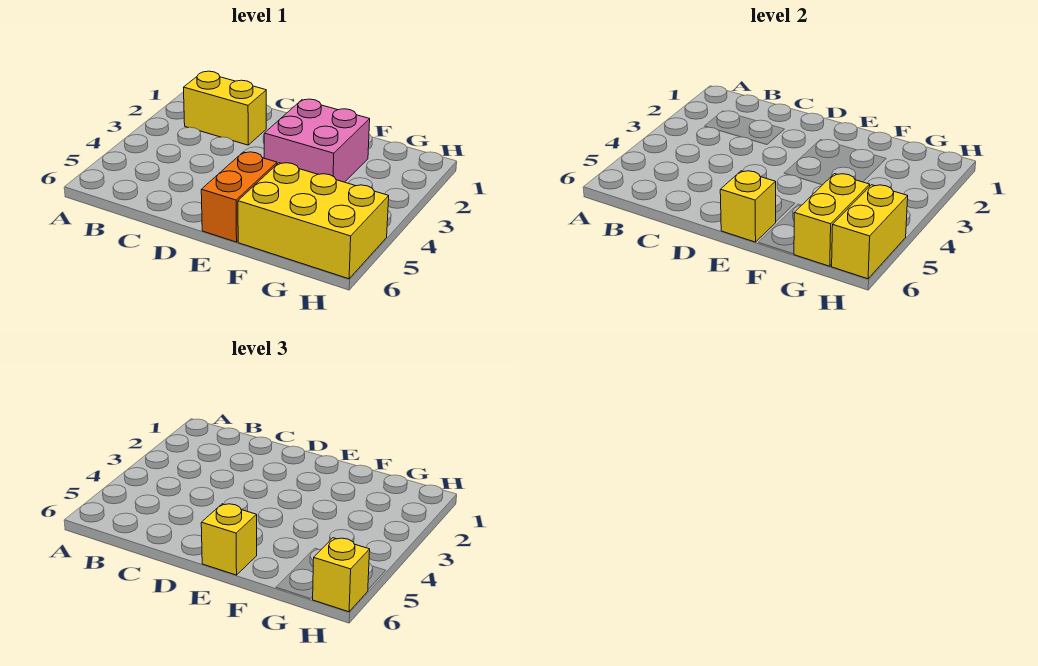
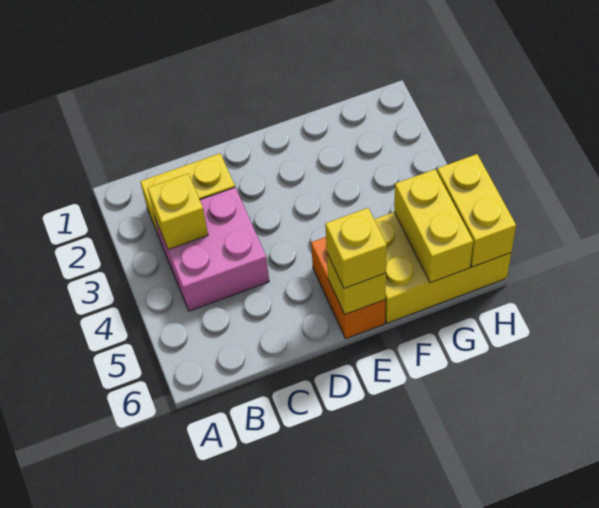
pink 2x2 brick [264,99,370,182] -> pink 2x2 brick moved to [155,188,269,311]
yellow 1x1 brick [312,538,370,612] -> yellow 1x1 brick moved to [147,174,208,250]

